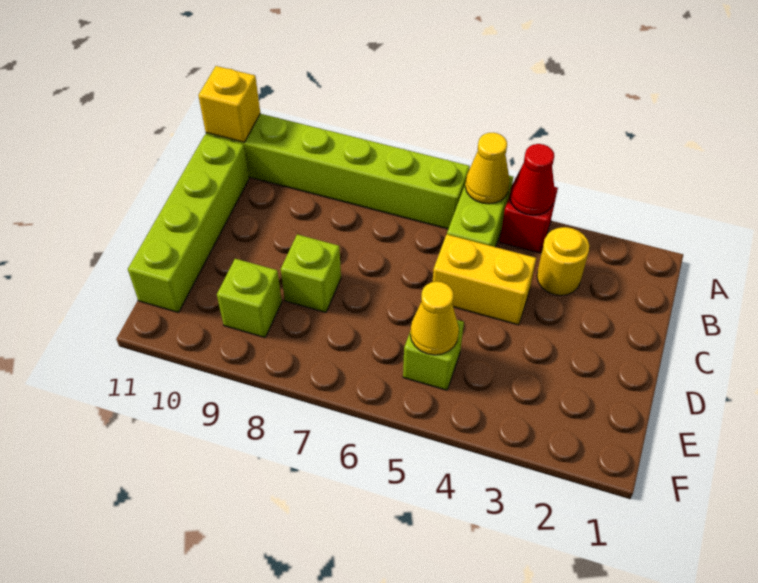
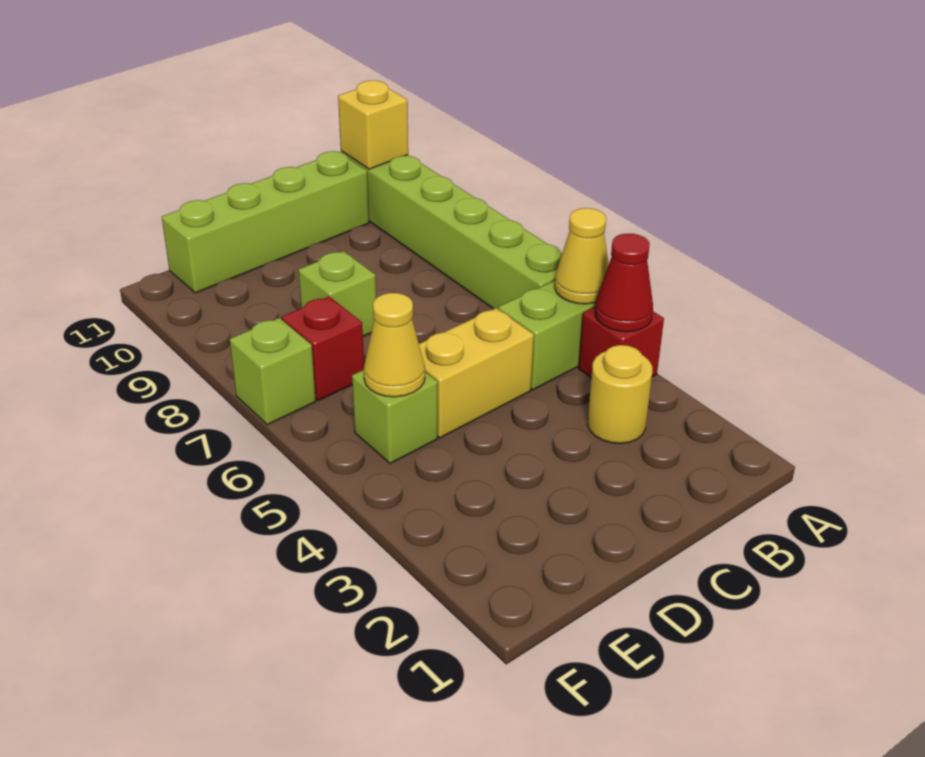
yellow 1x2 brick [433,235,536,325] -> yellow 1x2 brick turned to [419,308,534,438]
none -> red 1x1 brick [282,296,364,401]
lime 1x1 brick [217,259,282,338] -> lime 1x1 brick moved to [230,318,316,425]

